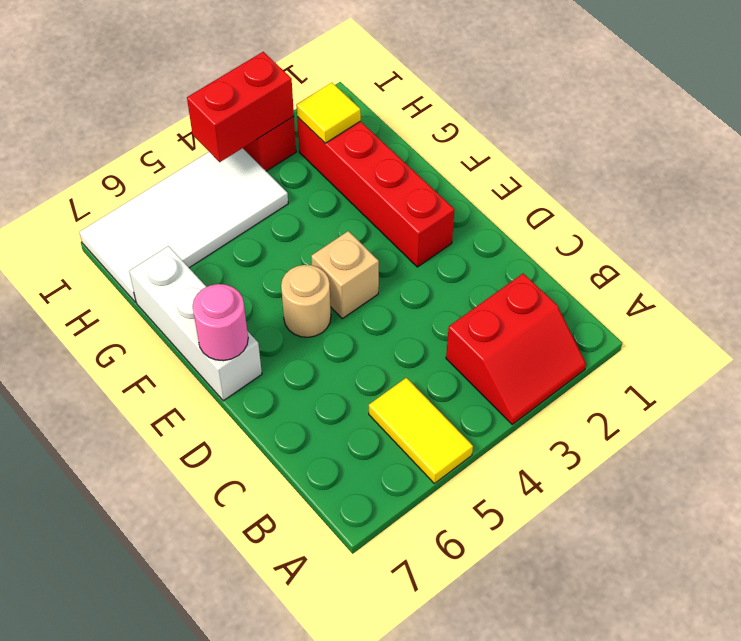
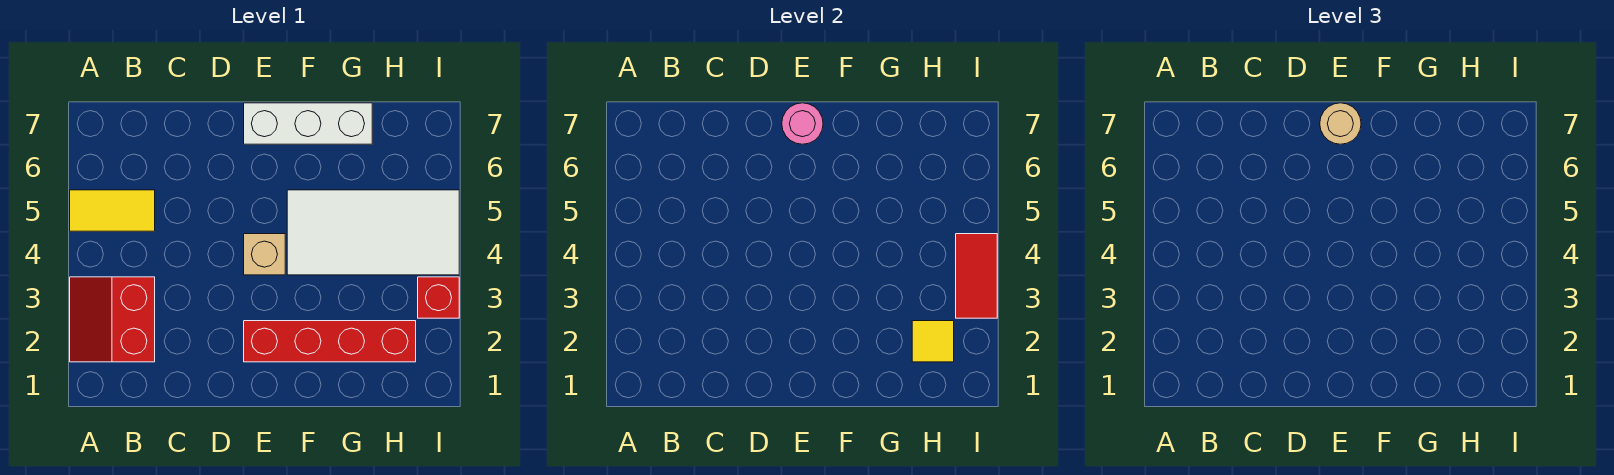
tan 1x1 round brick [281,265,331,337] -> tan 1x1 round brick moved to [1320,103,1361,144]
white 2x4 tile [79,148,288,302] -> white 2x4 tile turned to [287,190,459,275]
red 1x2 brick [187,52,294,162] -> red 1x2 tile [956,234,997,318]

